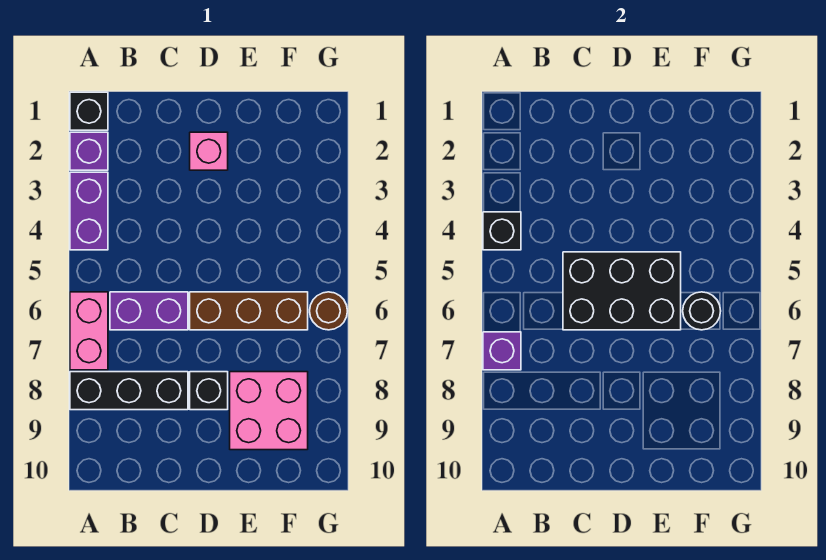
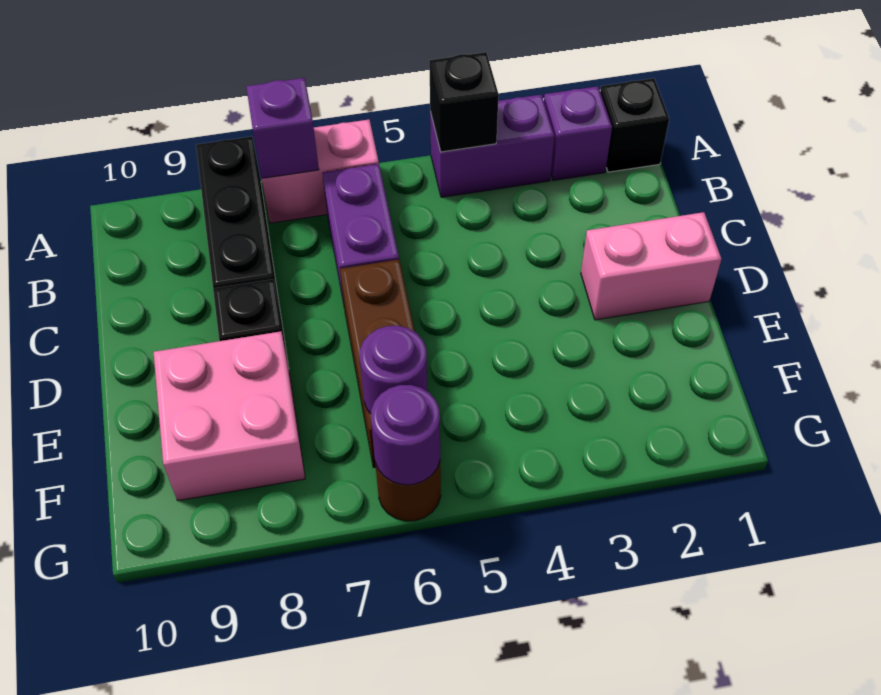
black 2x3 brick [563,252,681,330] -> none
pink 1x1 brick [190,132,228,170] -> pink 1x2 brick [581,212,721,320]
black 1x1 round brick [683,292,721,330] -> purple 1x1 round brick [360,326,428,414]
none -> purple 1x1 round brick [371,385,440,485]

